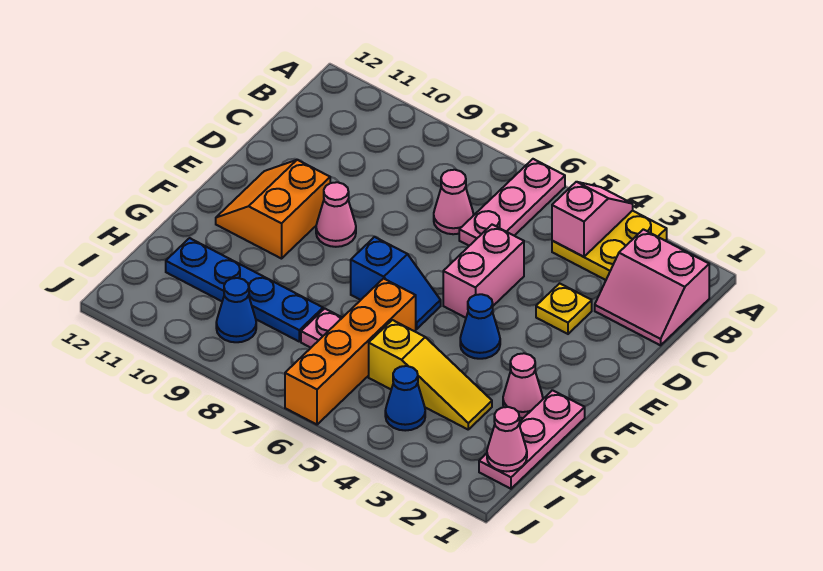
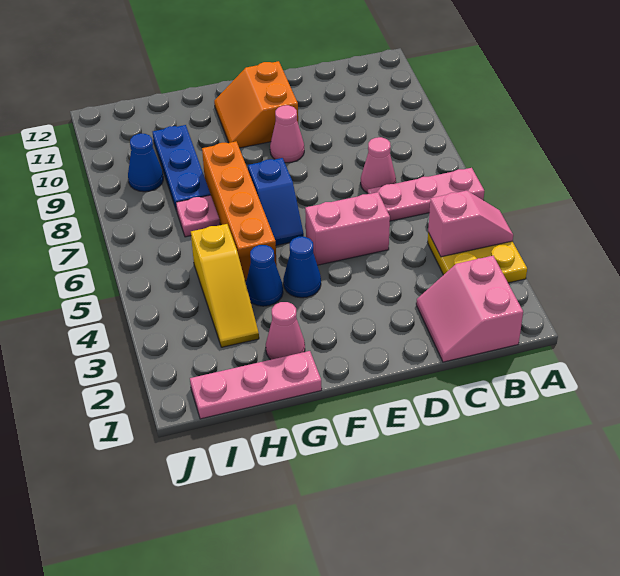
yellow 1x1 plate [536,283,592,334] -> none
orange 2x2 slope [216,160,330,259] -> orange 2x2 slope turned to [214,61,298,148]
orange 1x4 brick [285,279,416,425] -> orange 1x4 brick turned to [202,141,277,281]
blue 1x4 plate [166,238,323,341] -> blue 1x3 plate [153,125,211,210]
pink 1x1 cone [487,407,527,471] -> none
blue 1x1 cone [385,366,425,431] -> blue 1x1 cone moved to [246,245,283,306]

